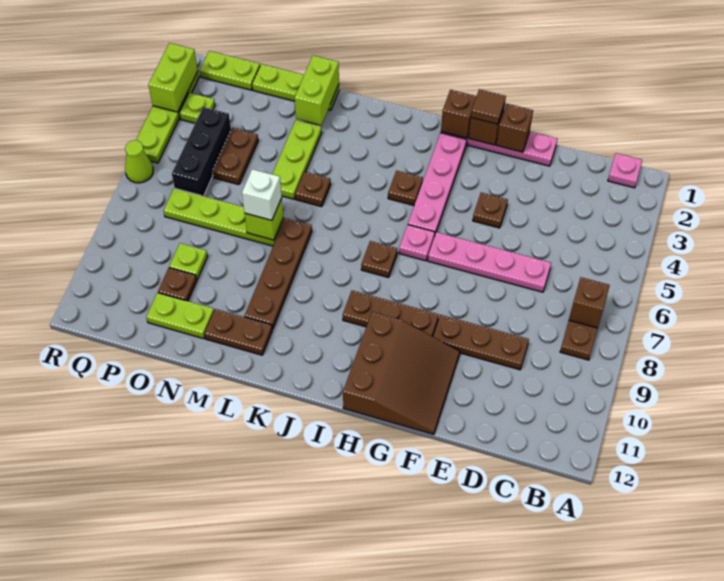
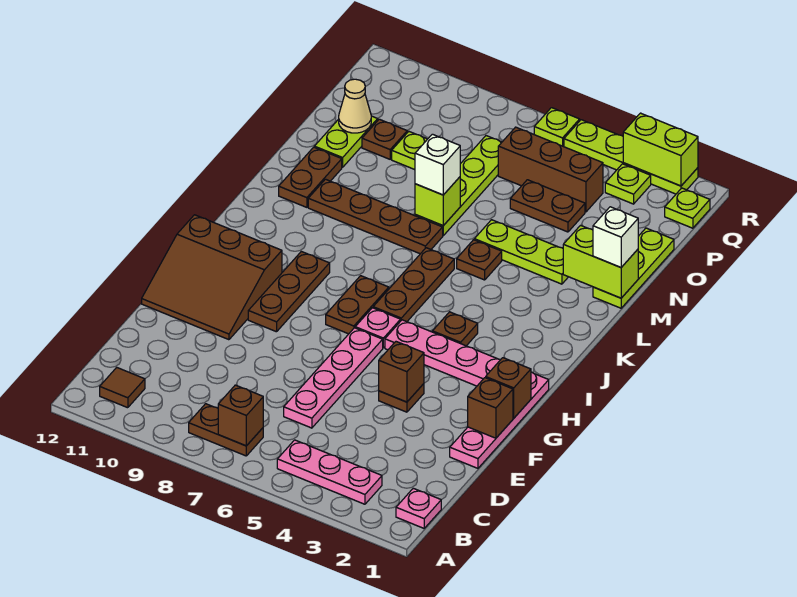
none -> pink 1x3 plate [277,440,382,504]
brown 1x3 plate [433,315,529,370] -> brown 1x3 plate moved to [373,248,454,322]
brown 1x1 tile [471,89,506,124] -> brown 1x1 tile moved to [100,368,145,408]
brown 1x1 brick [441,90,476,138] -> brown 1x1 brick moved to [379,342,424,402]
brown 1x1 plate [361,241,397,278] -> brown 1x2 plate [326,276,389,334]
none -> white 1x1 brick [593,207,638,267]
none -> tan 1x1 cone [339,79,371,133]
lime 1x2 plate [200,51,260,90] -> lime 1x1 plate [665,188,710,228]
black 1x3 brick [172,107,231,196] -> brown 1x3 brick [498,127,603,212]
lime 1x1 cone [125,141,153,183] -> lime 1x1 plate [534,108,580,147]

